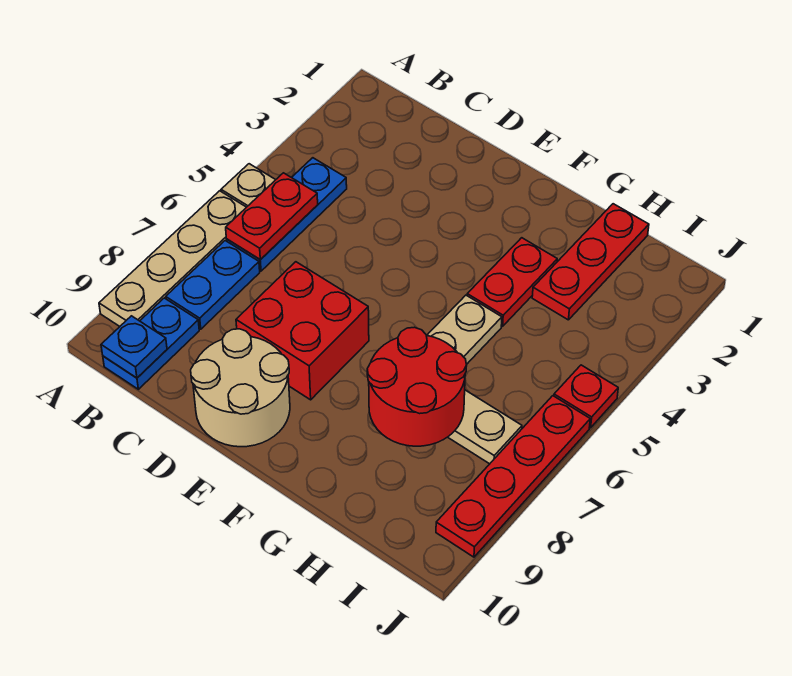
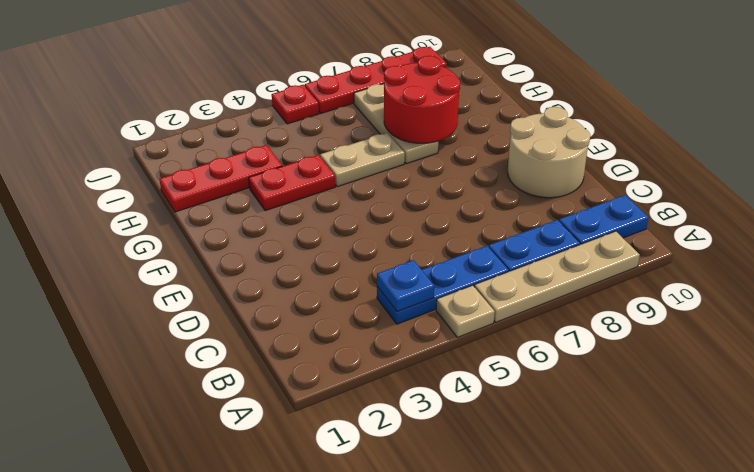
red 1x2 plate [226,173,318,260] -> none
blue 1x1 plate [101,316,167,378] -> blue 1x1 plate moved to [377,260,434,312]
red 2x2 brick [236,262,369,400] -> none

